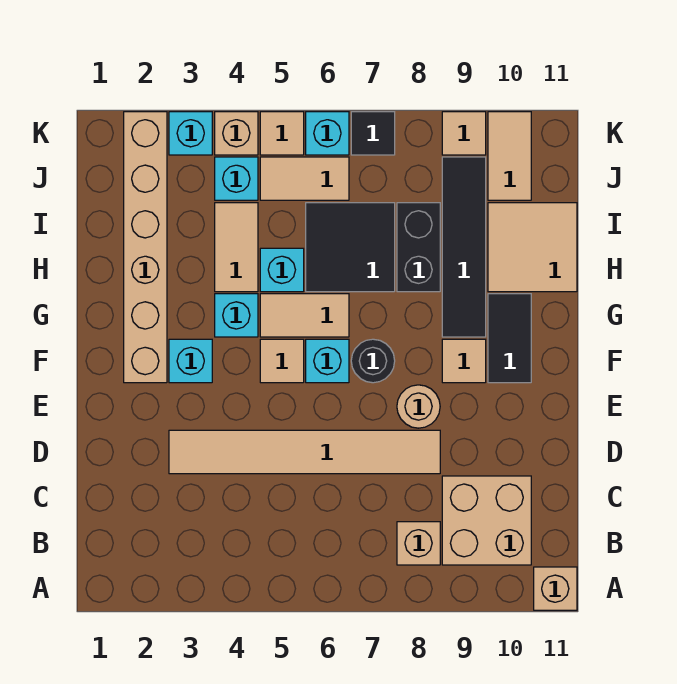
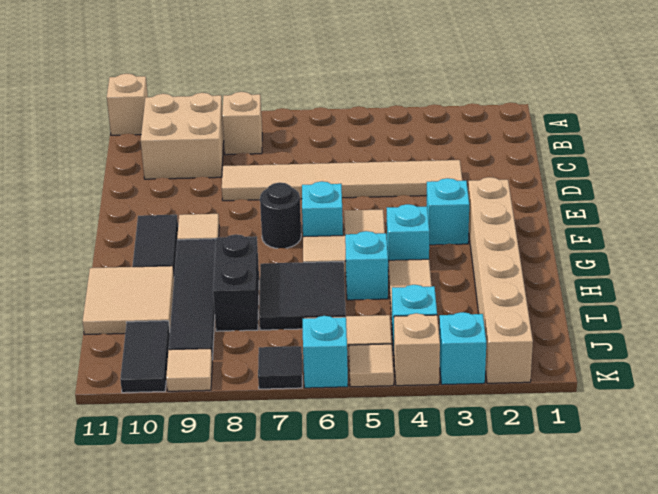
tan 1x1 round brick [397,385,440,428] -> none
tan 1x2 tile [488,112,531,200] -> black 1x2 tile [120,321,170,393]

